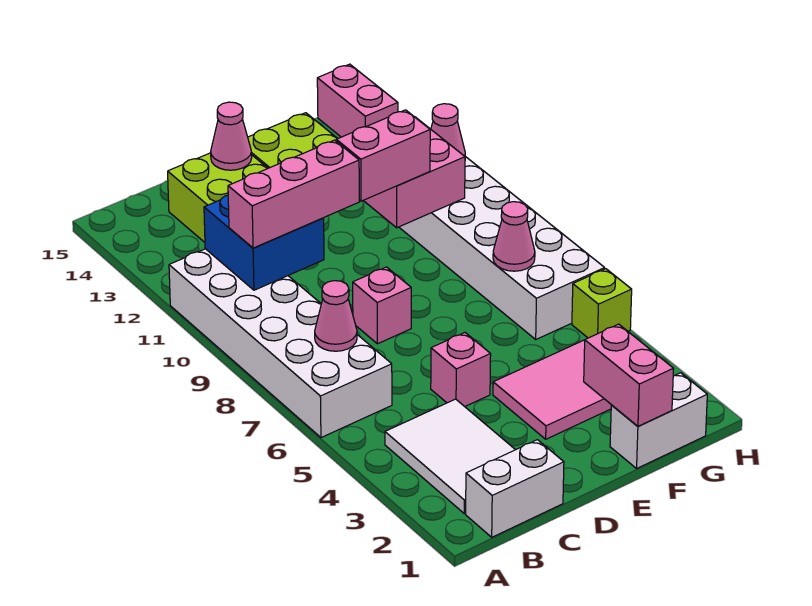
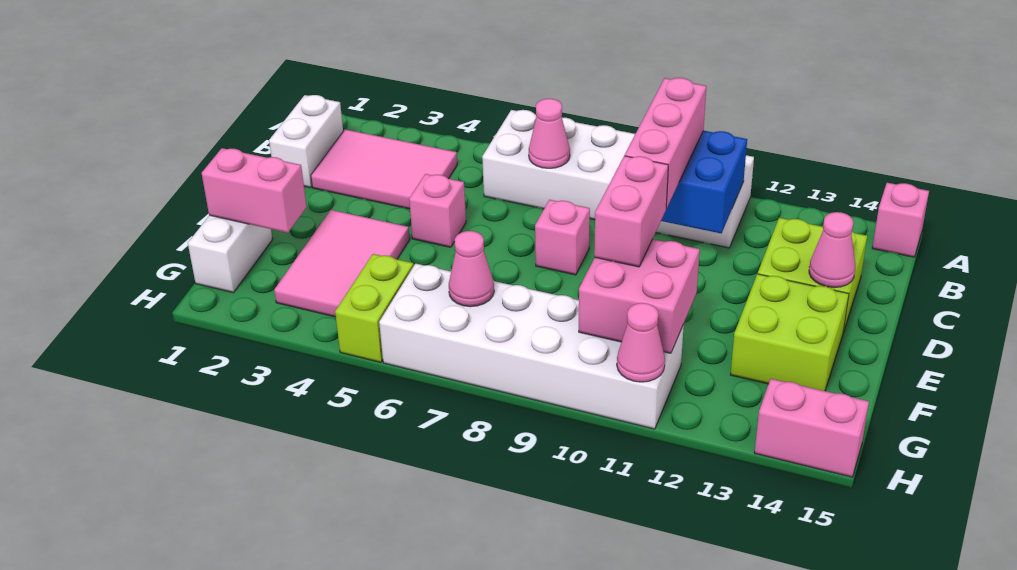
none -> pink 1x1 brick [872,183,929,257]
white 2x3 tile [385,399,515,514] -> pink 2x3 tile [311,129,457,209]
lime 1x1 brick [572,269,632,338] -> lime 1x2 brick [335,254,414,362]

